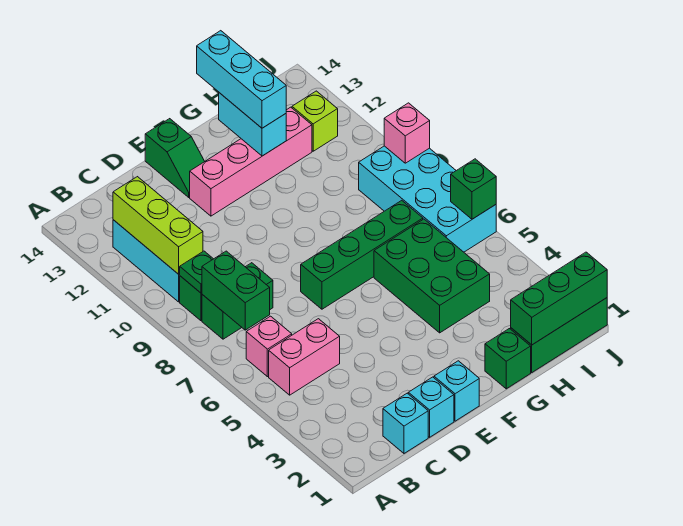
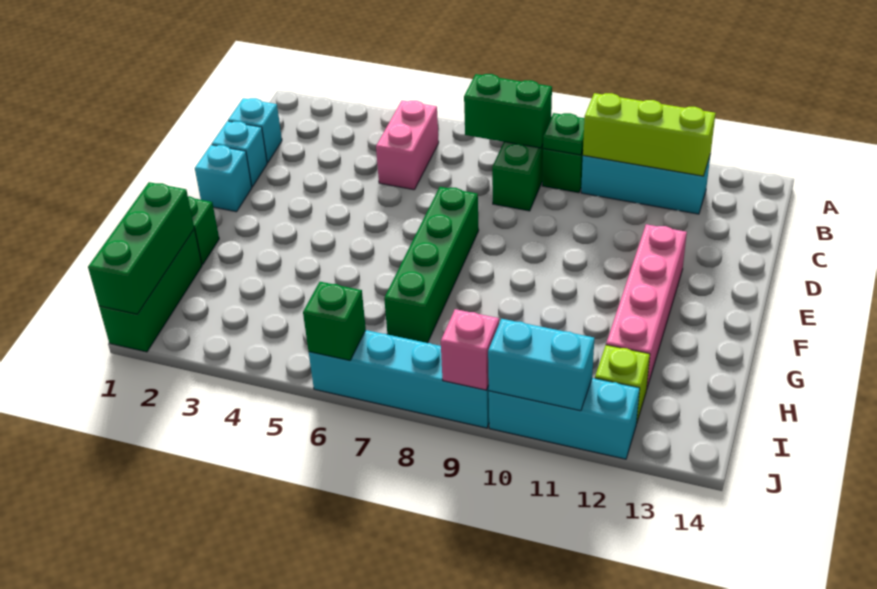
pink 1x1 brick [246,316,292,377] -> none
green 1x2 slope [145,119,205,197] -> none
green 2x3 brick [374,219,490,333] -> none
cyan 1x2 brick [219,93,286,156] -> cyan 1x2 brick moved to [488,319,594,411]
cyan 1x3 brick [197,31,286,128] -> cyan 1x3 brick moved to [489,378,640,459]
cyan 2x4 brick [359,146,496,252] -> cyan 1x4 brick [309,330,489,428]

